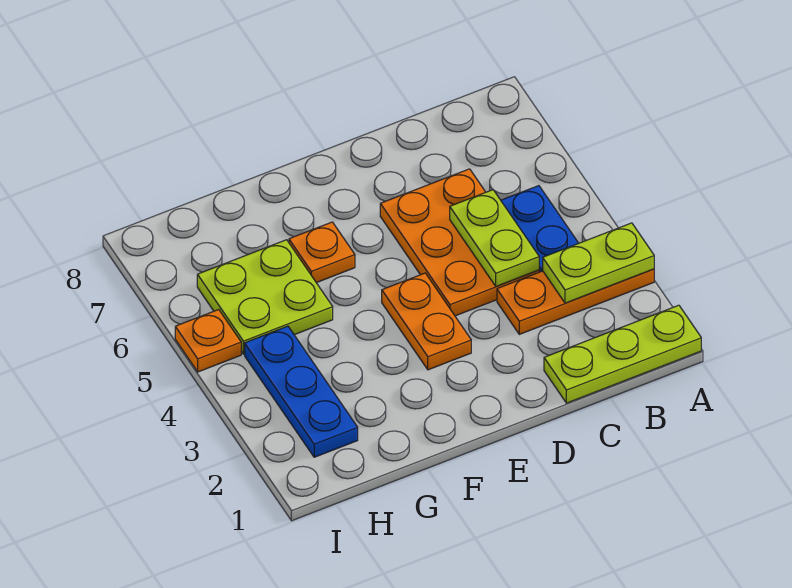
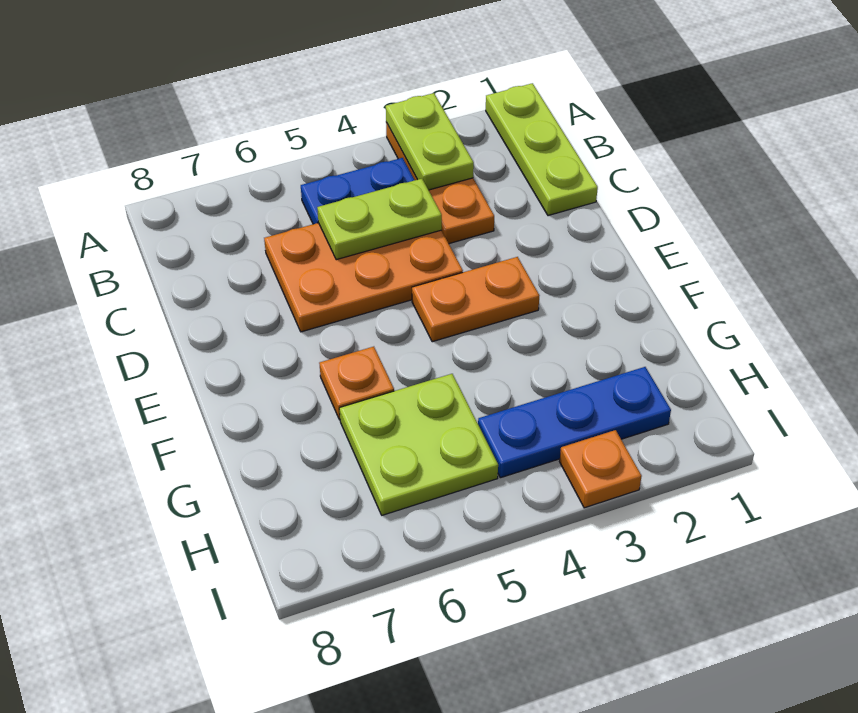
orange 1x1 plate [175,310,241,372] -> orange 1x1 plate moved to [559,430,642,508]

